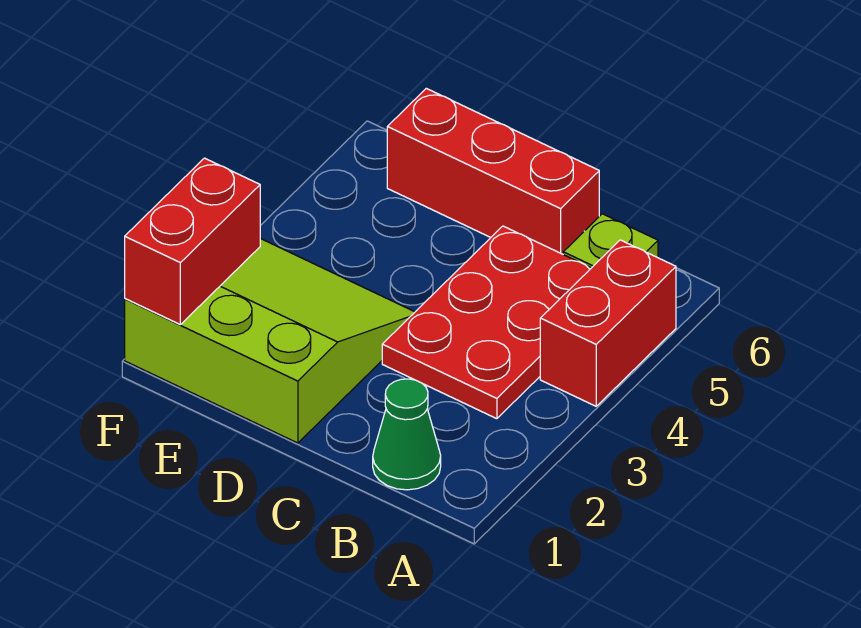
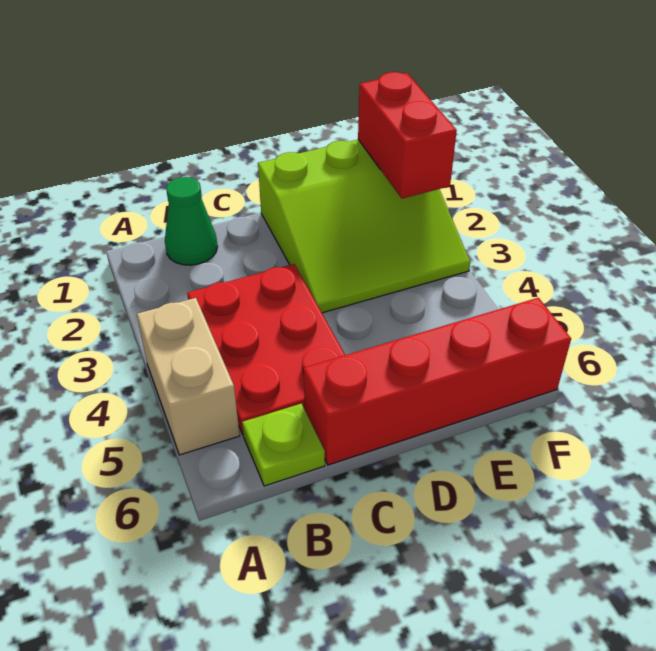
red 1x2 brick [540,240,676,406] -> tan 1x2 brick [137,298,240,455]
red 1x3 brick [387,88,599,254] -> red 1x4 brick [304,298,571,465]

